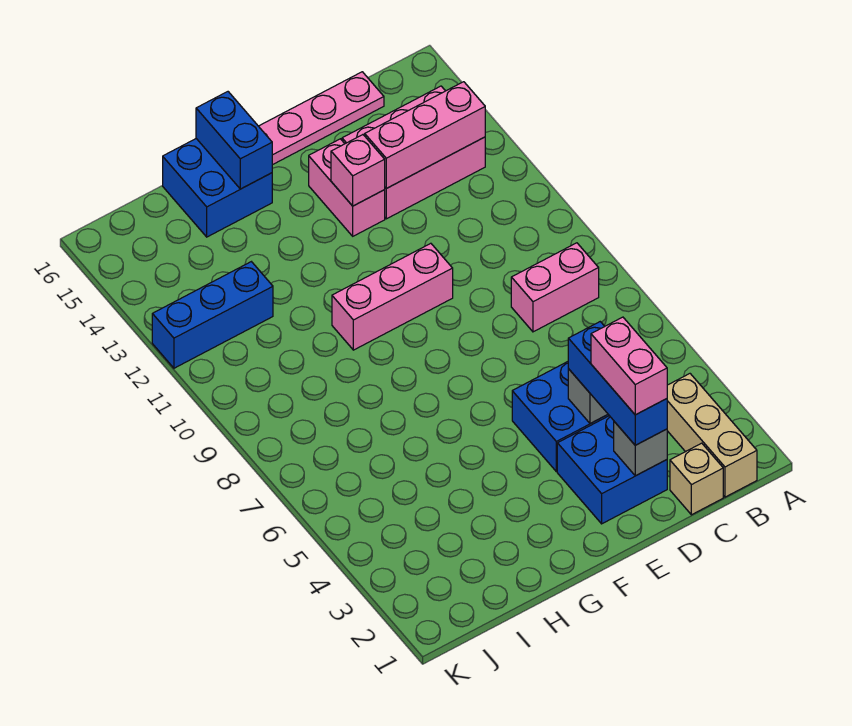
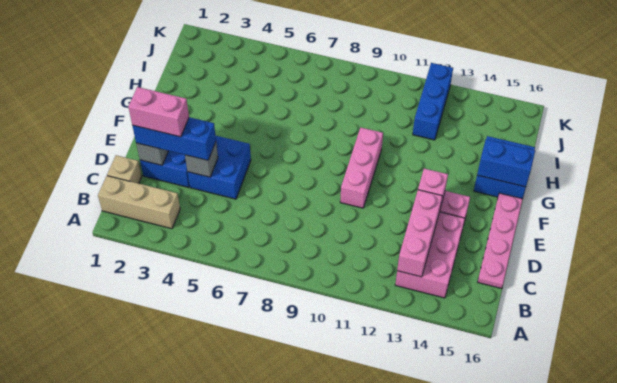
pink 1x2 brick [511,243,599,332] -> none

